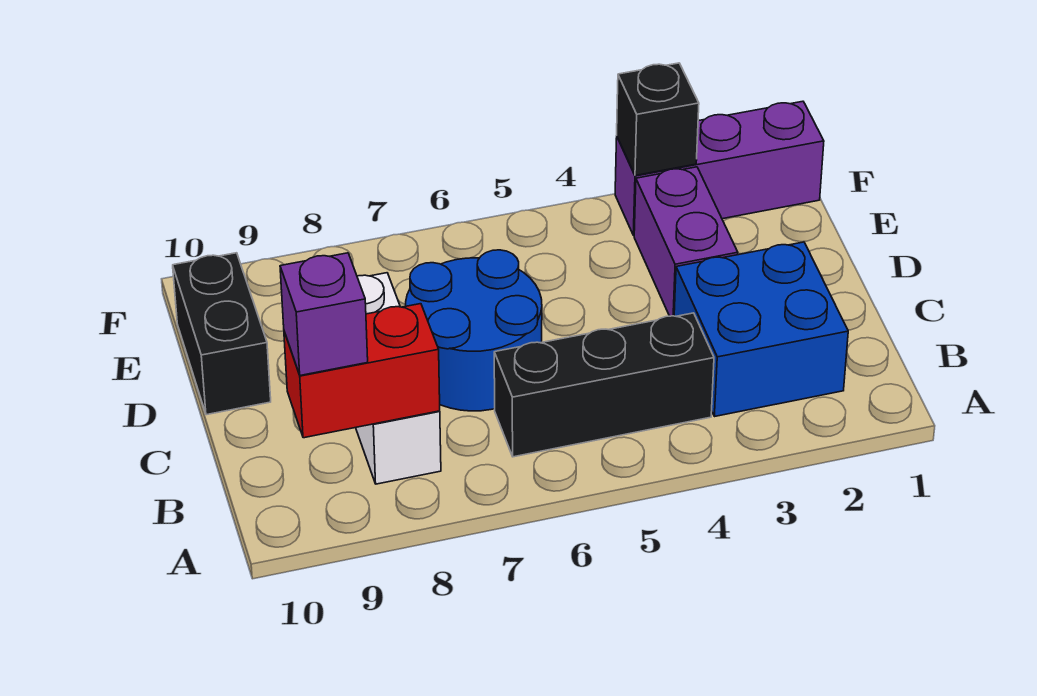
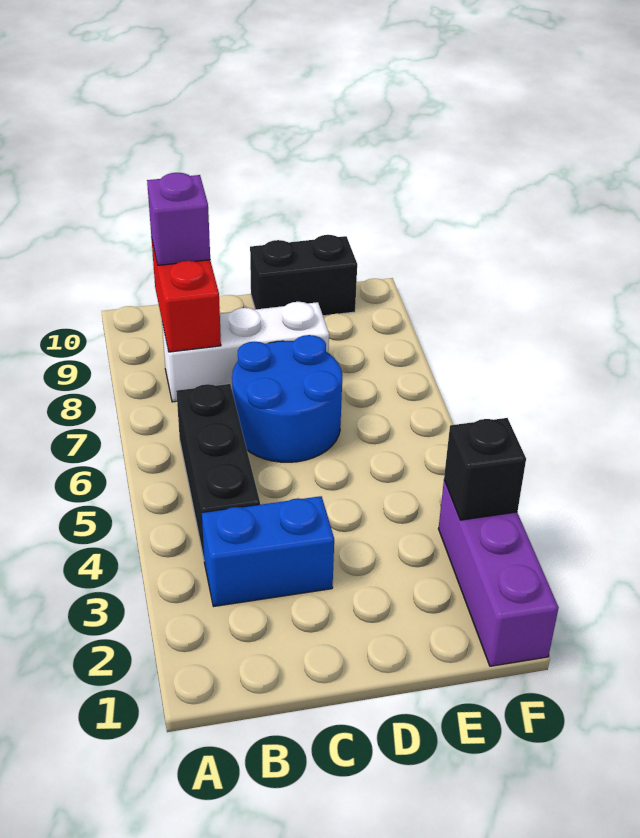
blue 2x2 brick [674,242,848,416] -> blue 1x2 brick [202,496,334,607]
purple 1x2 brick [634,167,738,316] -> none

